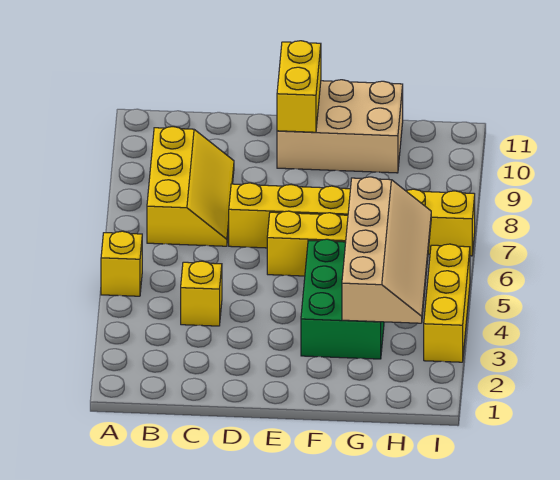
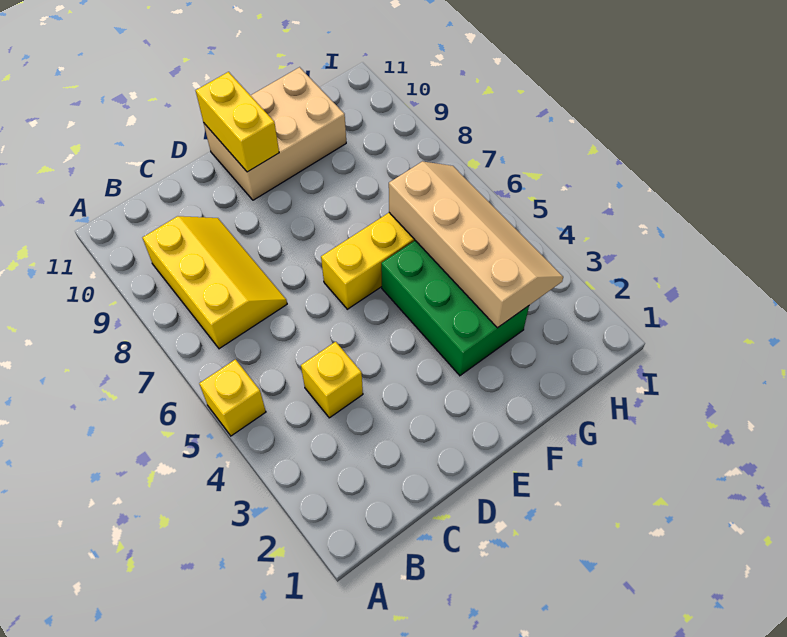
yellow 1x6 brick [229,183,475,256] -> none
yellow 1x3 brick [424,244,470,362] -> none

